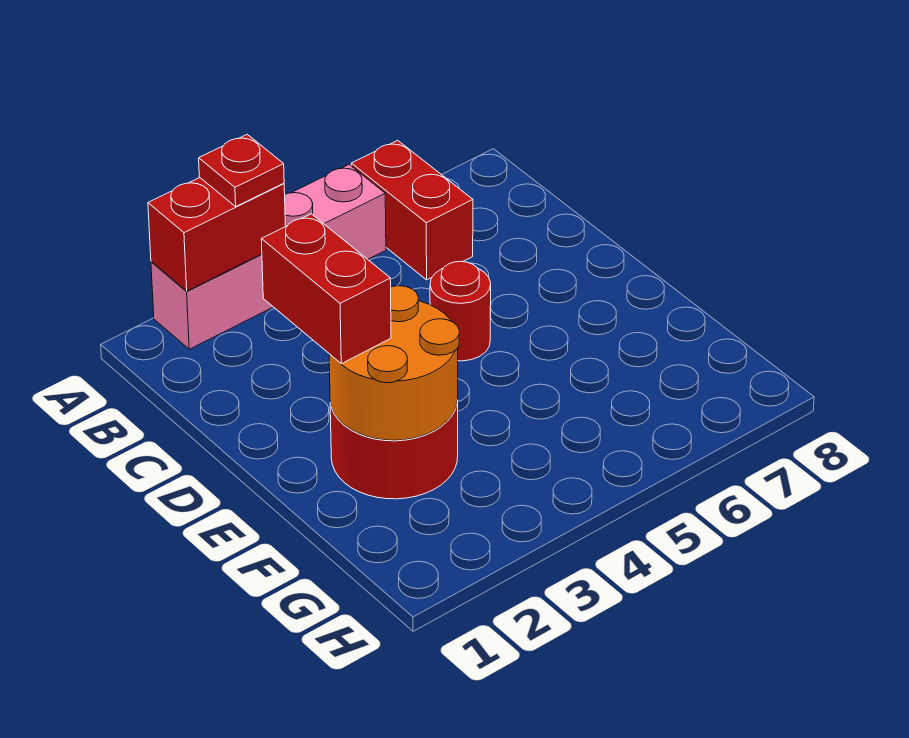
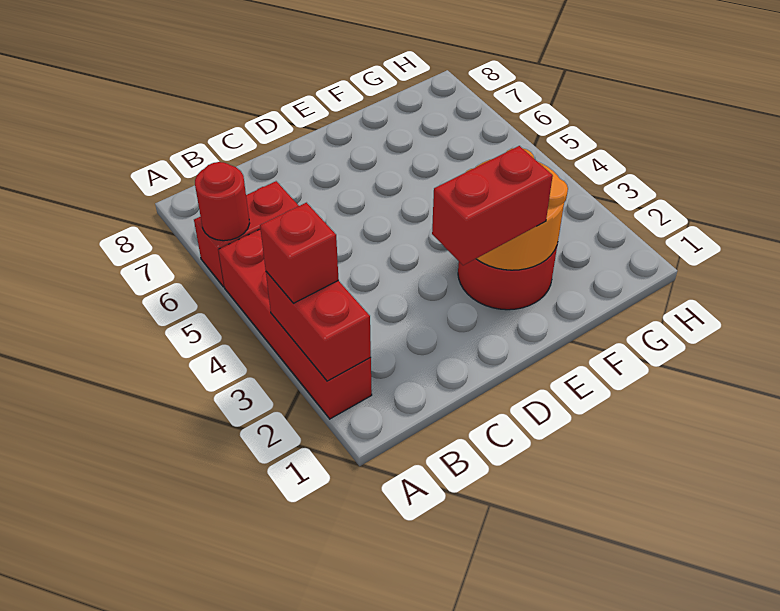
pink 1x4 brick [151,165,386,349] -> red 1x4 brick [218,230,372,419]
red 1x1 plate [199,134,284,206] -> red 1x1 brick [260,203,339,303]
red 1x1 round brick [430,261,491,361] -> red 1x1 round brick moved to [195,162,250,241]

